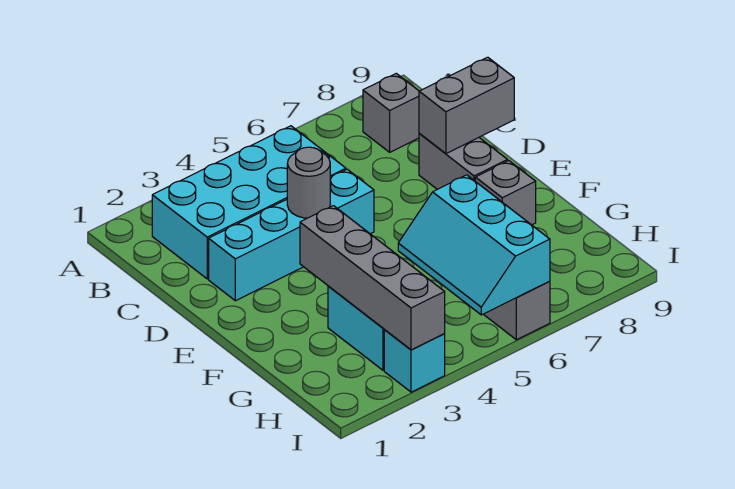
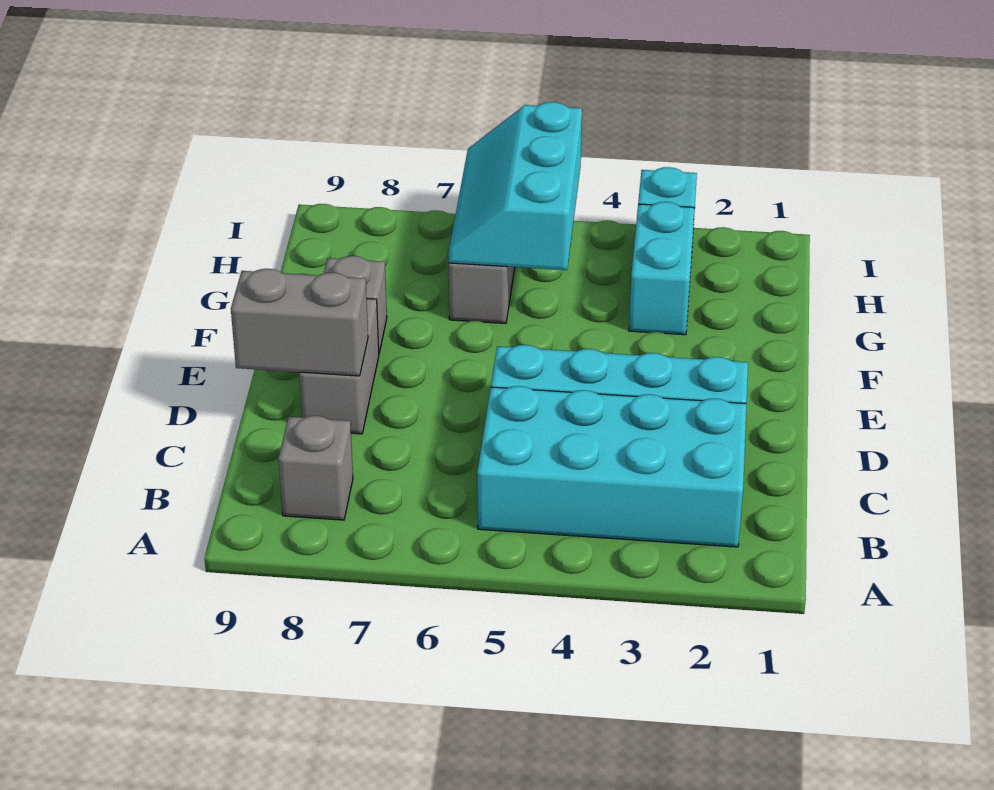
grey 1x1 round brick [287,147,330,218] -> none
grey 1x4 brick [300,206,445,350] -> none
cyan 2x3 slope [398,175,550,315] -> cyan 2x3 slope turned to [448,102,582,270]

